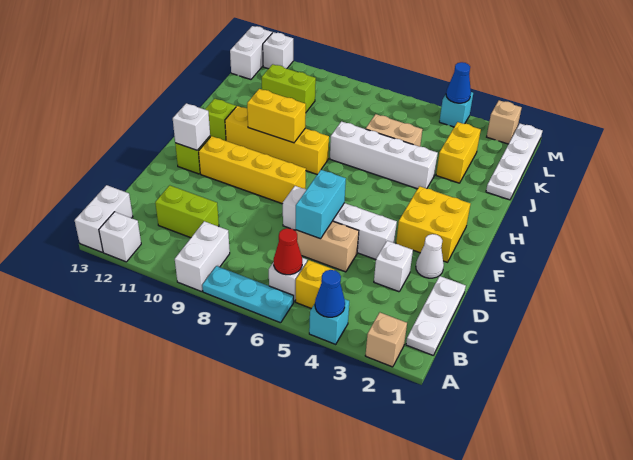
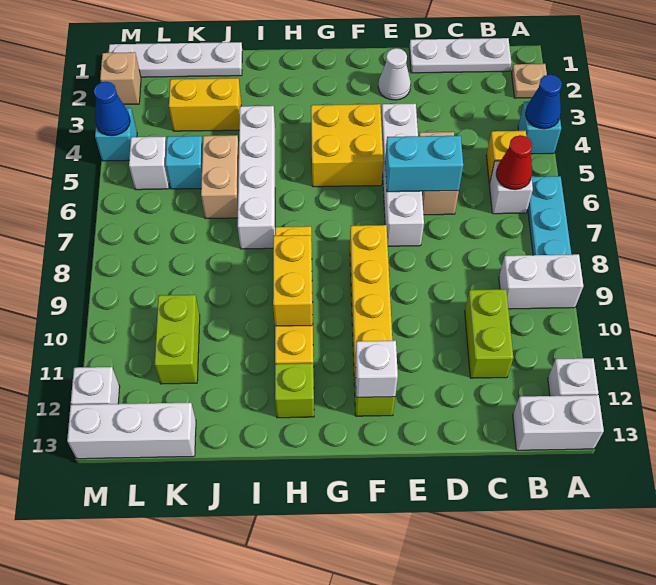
tan 1x1 brick [365,313,407,367] -> tan 1x1 plate [512,64,547,98]
white 1x1 brick [374,241,413,292] -> white 1x1 brick moved to [129,137,169,190]
yellow 2x2 brick [396,186,470,262] -> yellow 2x2 brick moved to [311,104,383,187]
none -> cyan 1x1 brick [166,136,203,189]
white 1x2 brick [230,26,272,79] -> white 1x3 brick [67,403,196,459]

